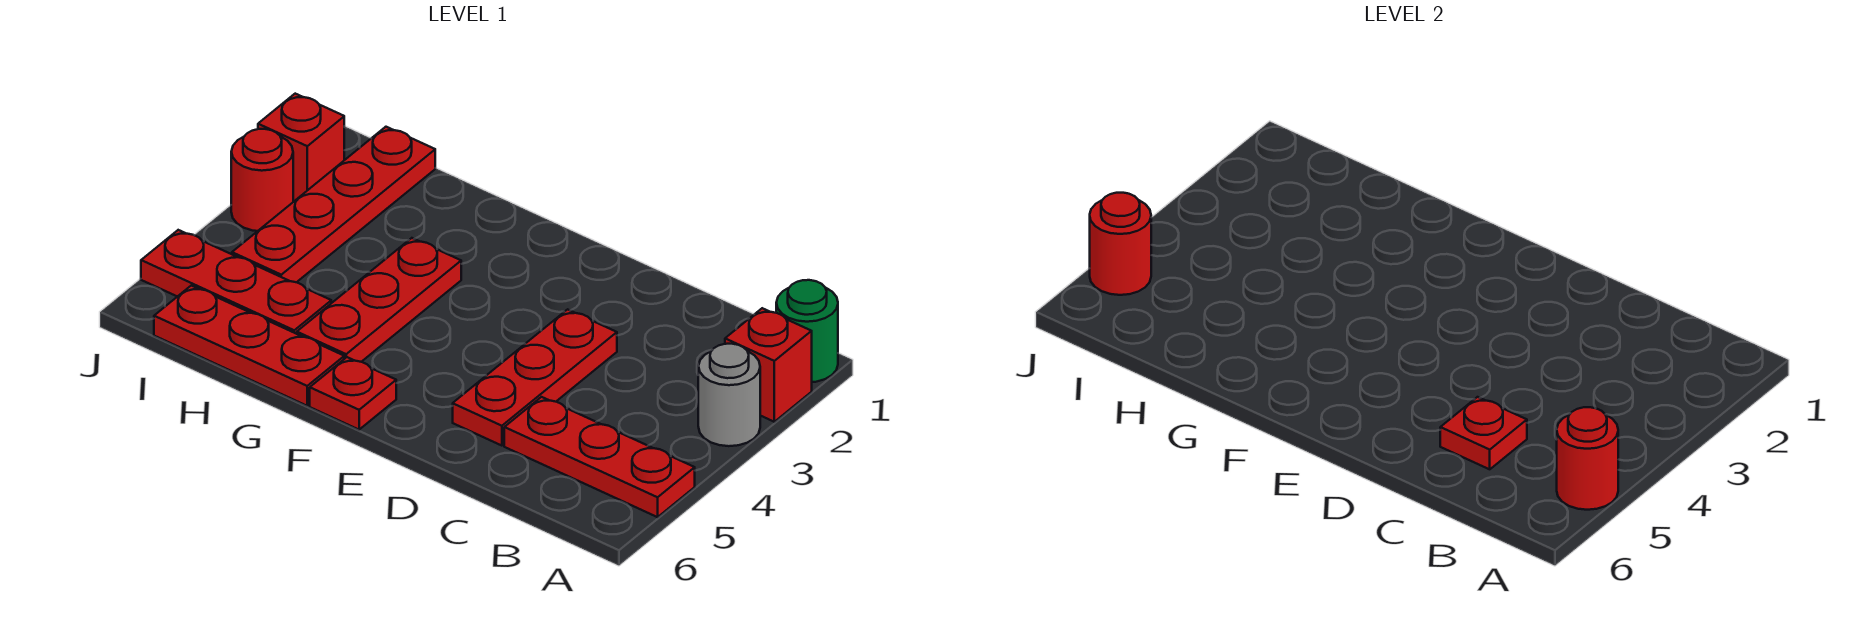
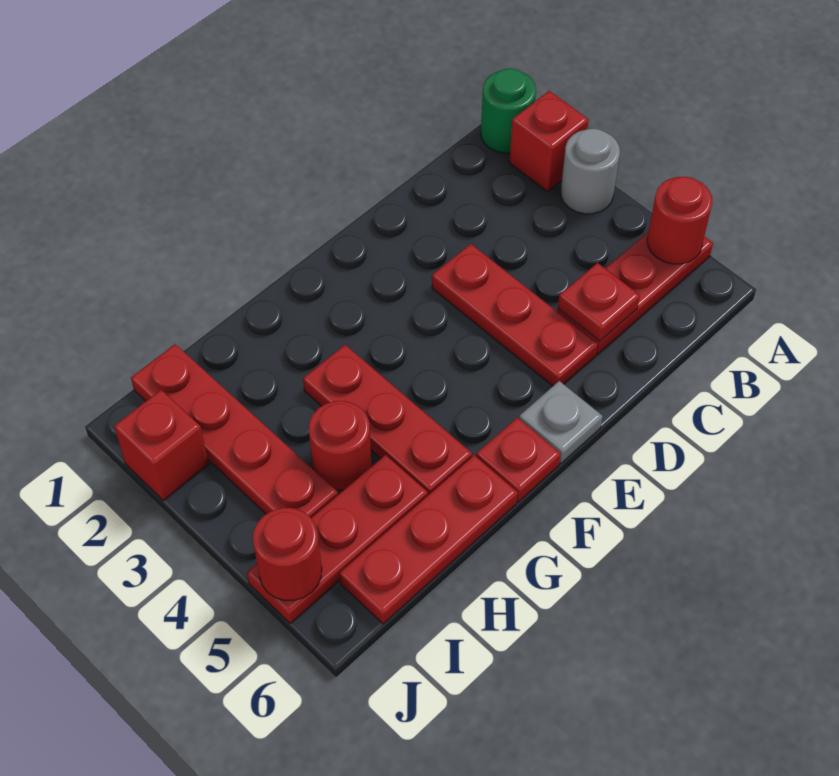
none -> grey 1x1 plate [519,381,603,463]
red 1x1 round brick [231,129,293,231] -> red 1x1 round brick moved to [309,401,371,490]

